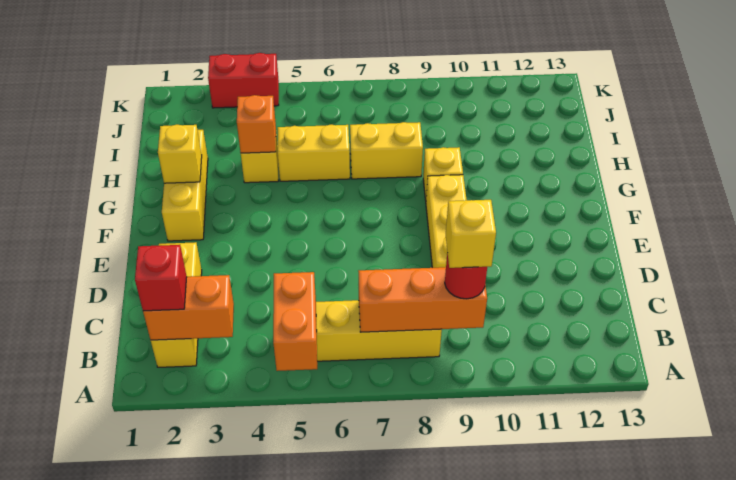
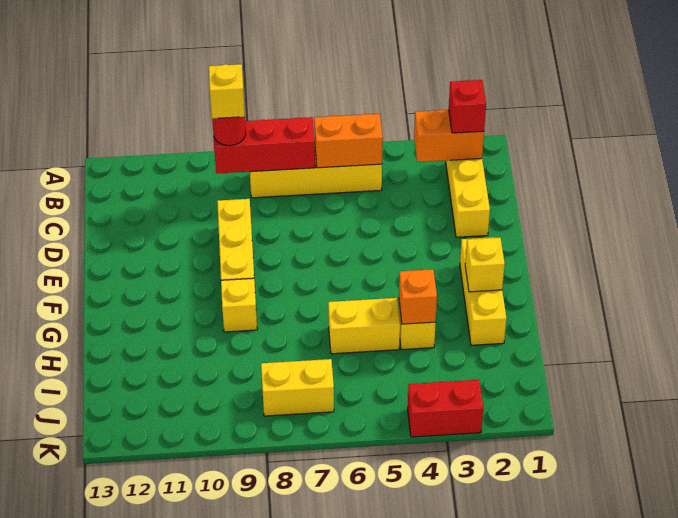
orange 1x2 brick [273,272,317,371] -> orange 1x2 brick turned to [314,114,383,168]
orange 1x3 brick [359,267,487,332] -> red 1x3 brick [214,117,315,173]
yellow 1x2 brick [350,122,423,179] -> yellow 1x2 brick moved to [261,359,334,416]

